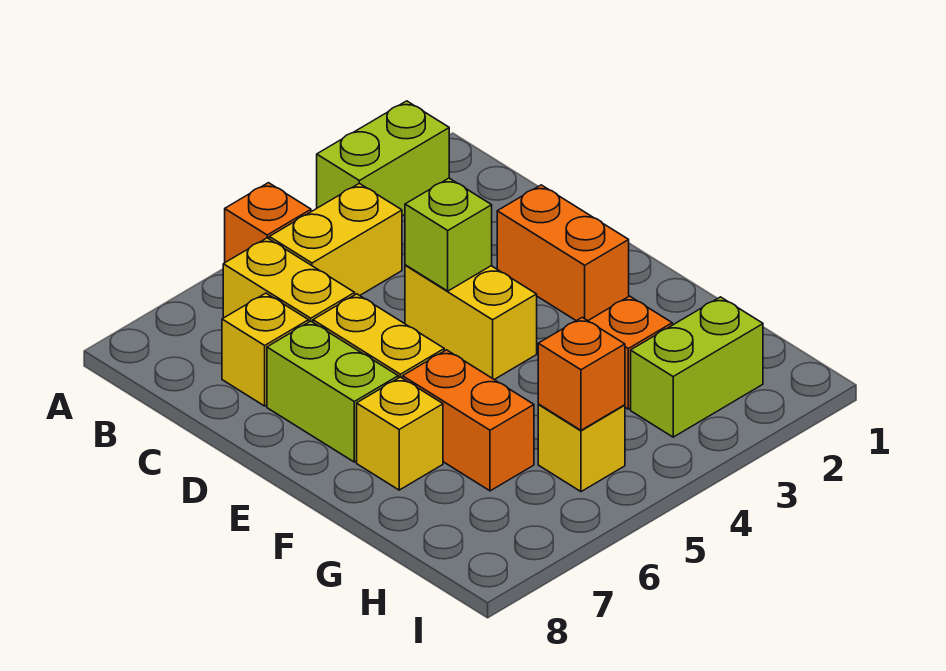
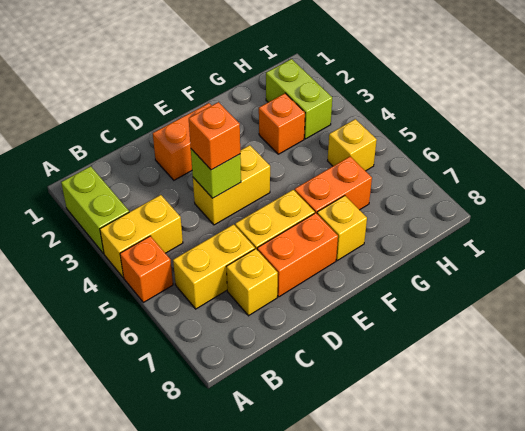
yellow 1x2 brick [269,183,402,295] -> yellow 1x2 brick turned to [100,195,183,278]
lime 1x2 brick [267,321,398,462] -> orange 1x2 brick [257,213,338,297]
orange 1x1 brick [538,317,625,430] -> orange 1x1 brick moved to [189,102,240,170]

